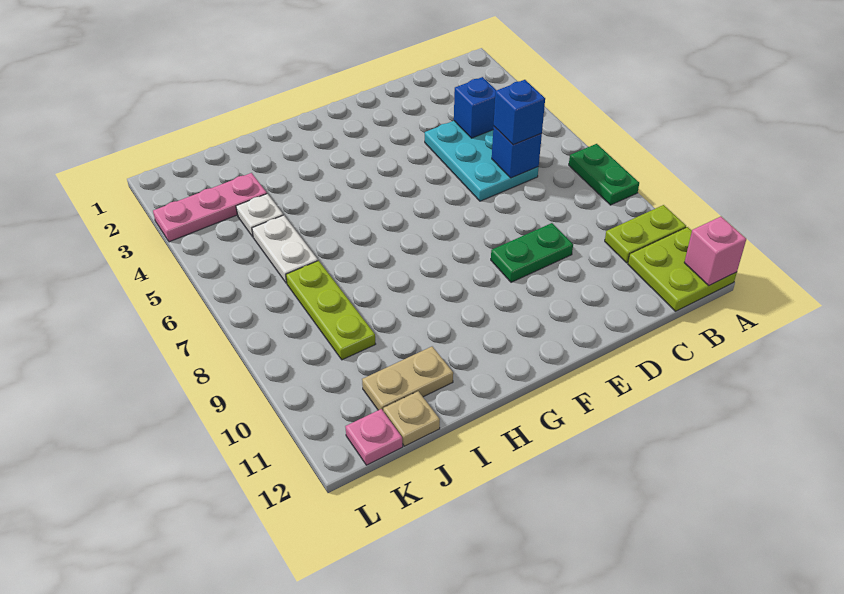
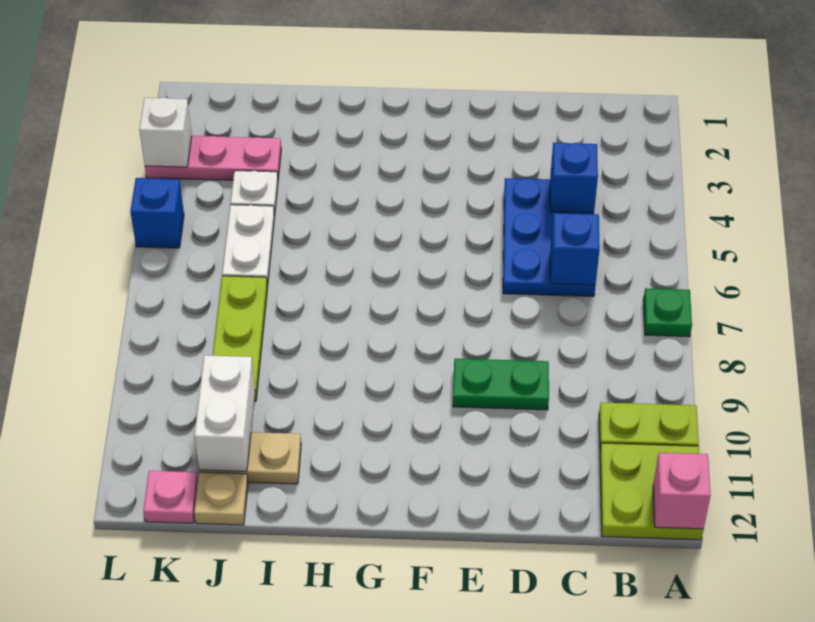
green 1x2 plate [569,144,639,205] -> green 1x1 plate [643,288,692,337]
cyan 2x3 plate [425,121,539,201] -> blue 2x3 plate [503,178,595,296]
blue 1x1 brick [494,80,545,145] -> blue 1x1 brick moved to [130,178,184,248]
none -> white 1x2 brick [194,355,255,471]
none -> white 1x1 brick [139,98,192,167]

